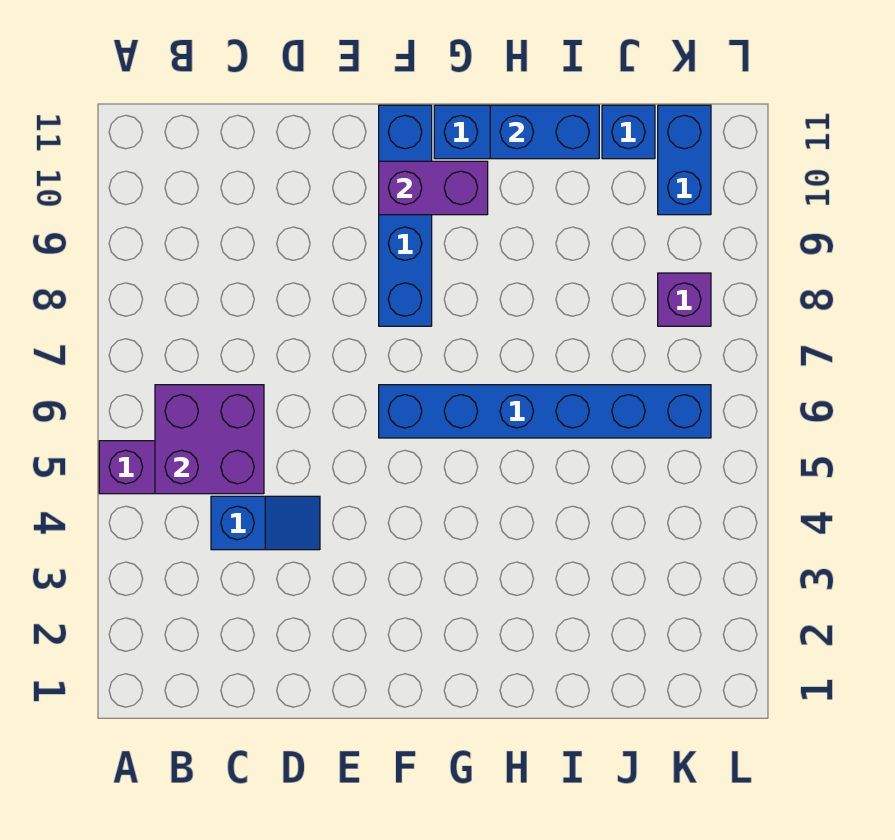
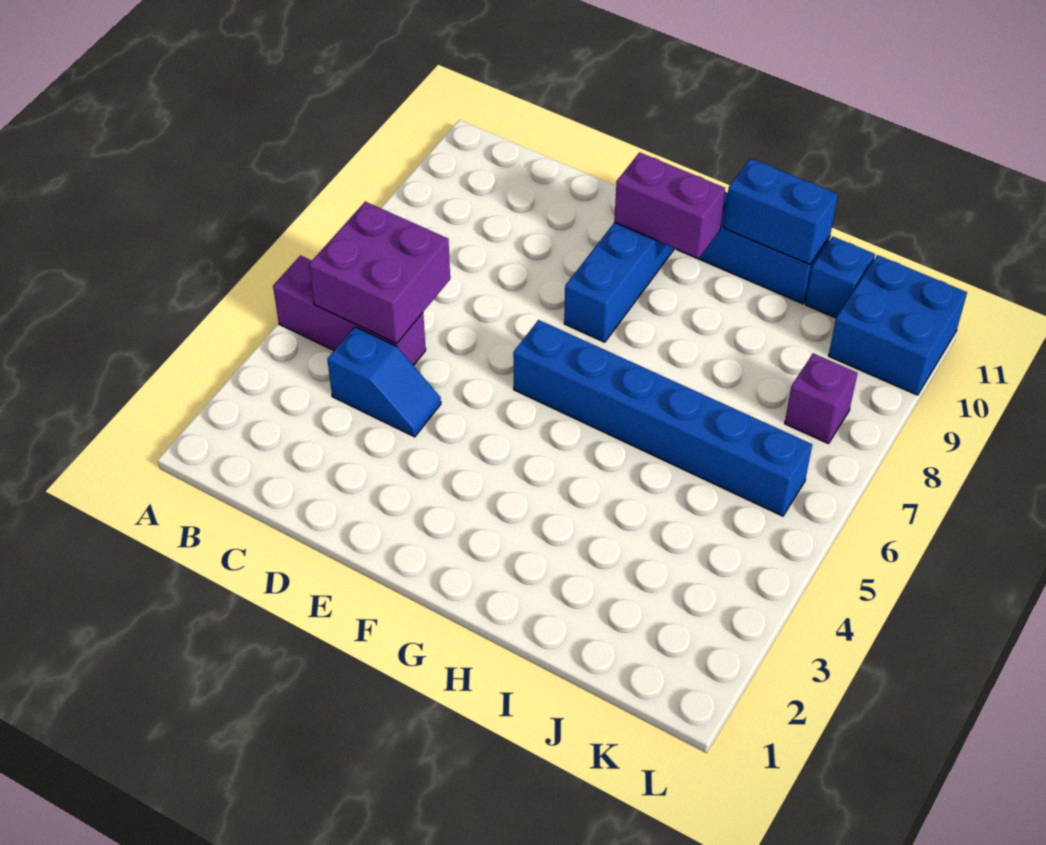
blue 1x2 brick [658,105,711,215] -> blue 2x2 brick [829,255,967,395]

